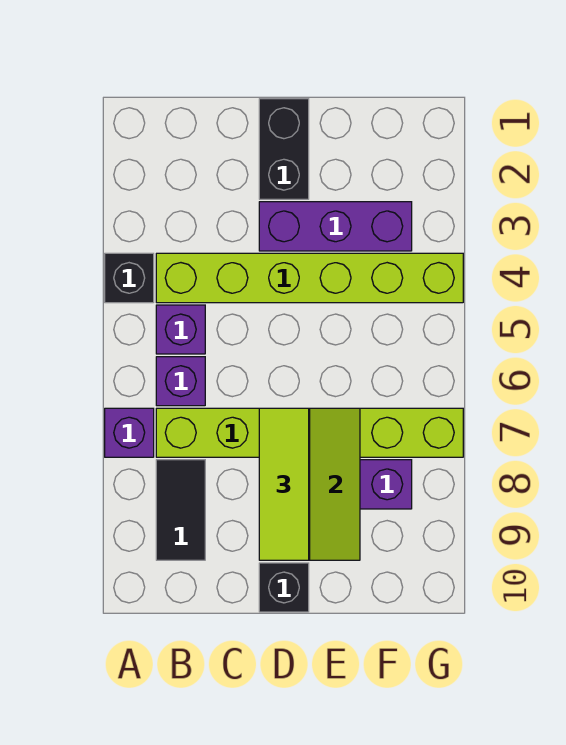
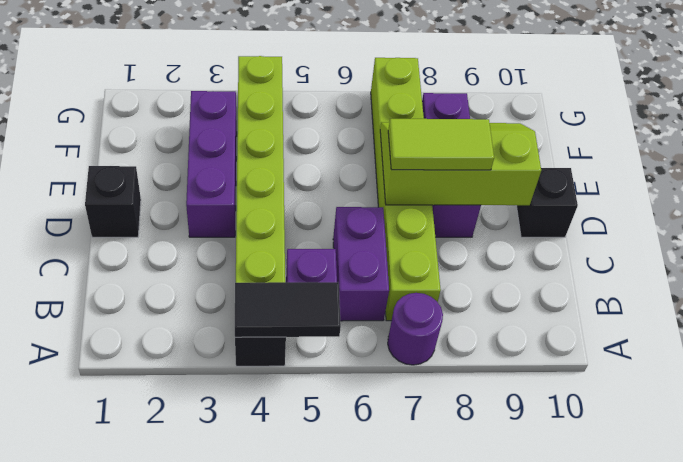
purple 1x1 brick [105,408,154,457] -> purple 1x1 round brick [388,293,443,365]
purple 1x1 brick [156,357,205,406] -> purple 1x2 brick [333,207,389,321]
black 1x2 tile [156,460,205,560] -> black 1x2 tile moved to [235,282,341,337]
black 1x2 brick [259,99,309,199] -> black 1x1 brick [85,166,141,237]
lime 1x3 tile [259,408,309,560] -> lime 1x2 tile [388,119,494,170]

